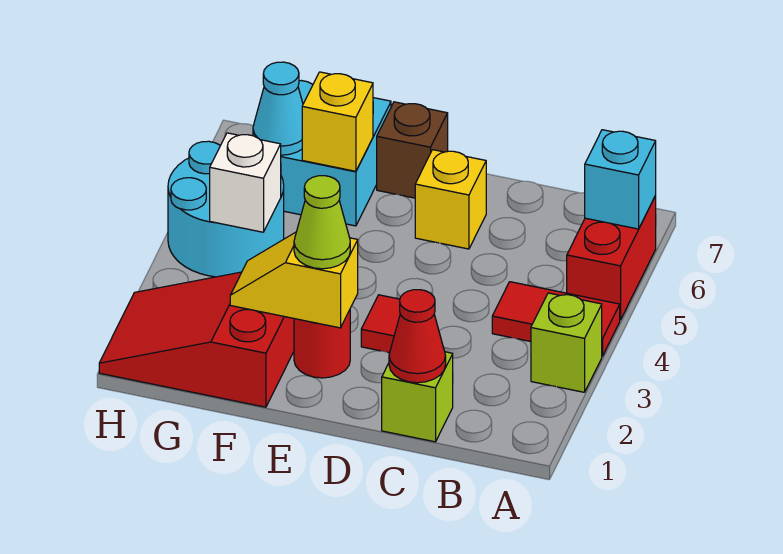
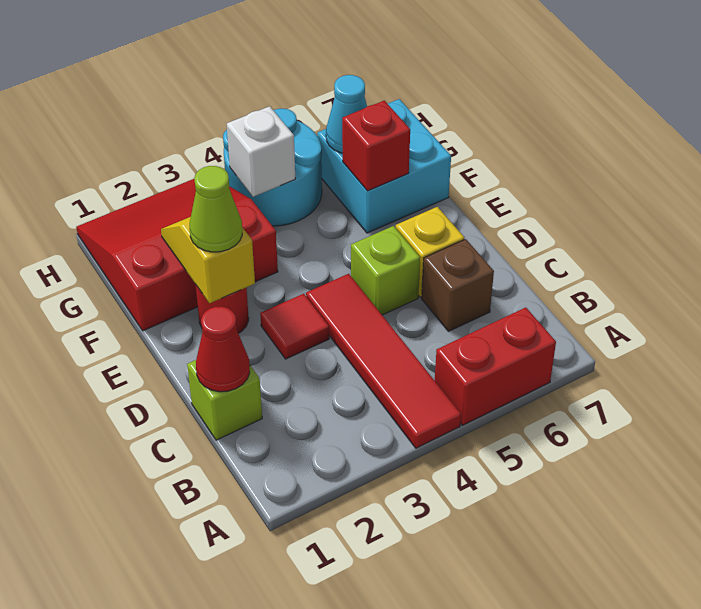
lime 1x1 brick [531,293,602,392] -> lime 1x1 brick moved to [351,226,420,315]
red 1x2 tile [492,282,620,356] -> red 1x4 tile [306,274,461,448]
cyan 1x1 brick [585,130,656,229] -> none
brown 1x1 brick [377,102,448,198] -> brown 1x1 brick moved to [422,239,494,331]
red 2x3 slope [99,272,294,407] -> red 3x3 slope [76,179,278,331]
yellow 1x1 brick [302,72,373,171] -> red 1x1 brick [342,101,410,191]

